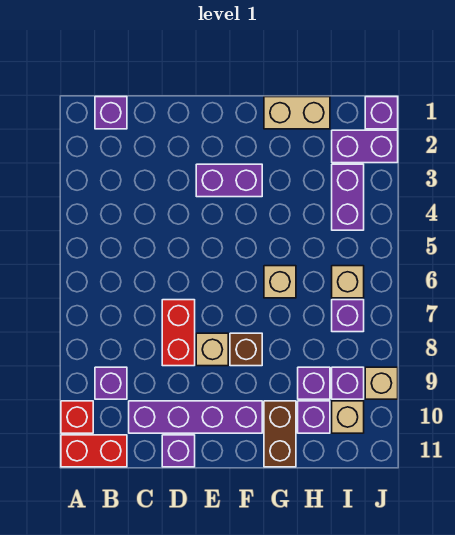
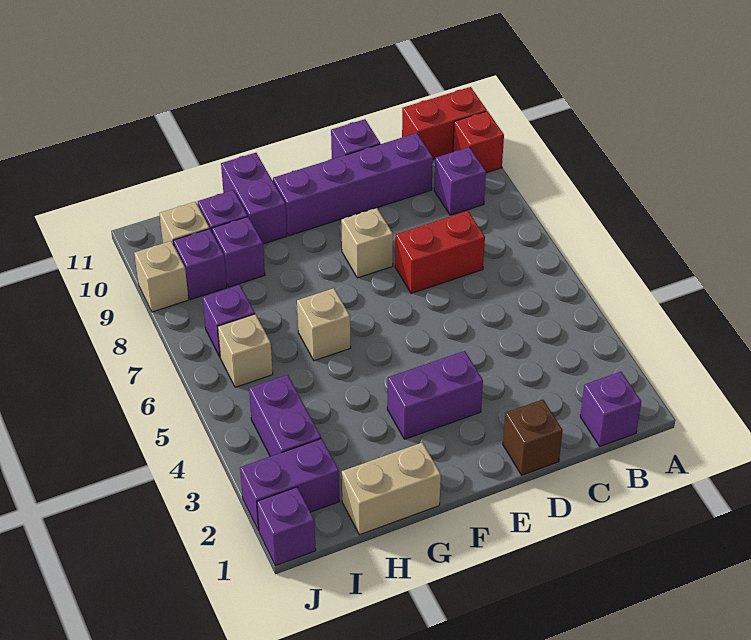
red 1x2 brick [162,300,195,366] -> red 1x2 brick turned to [395,211,485,293]
brown 1x1 brick [230,333,262,366] -> brown 1x1 brick moved to [503,400,563,475]
brown 1x2 brick [264,401,296,467] -> purple 1x2 brick [221,153,287,244]

